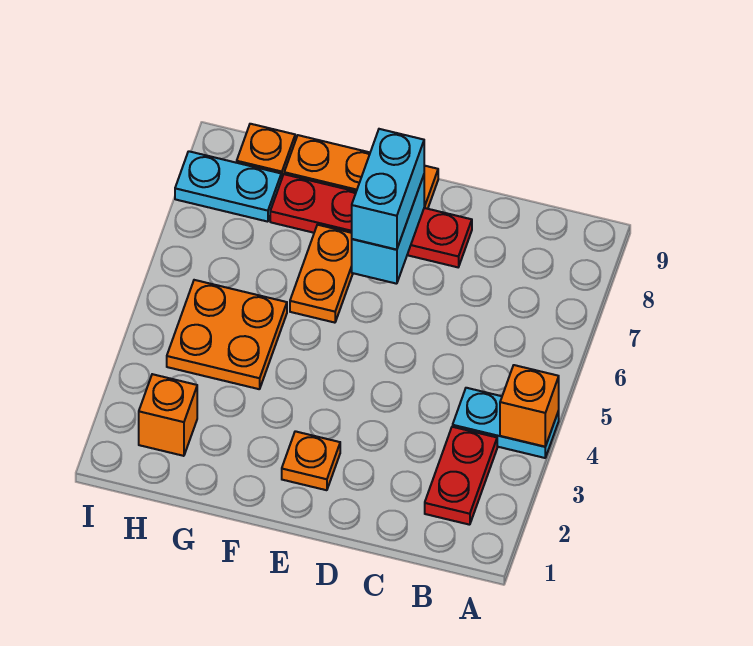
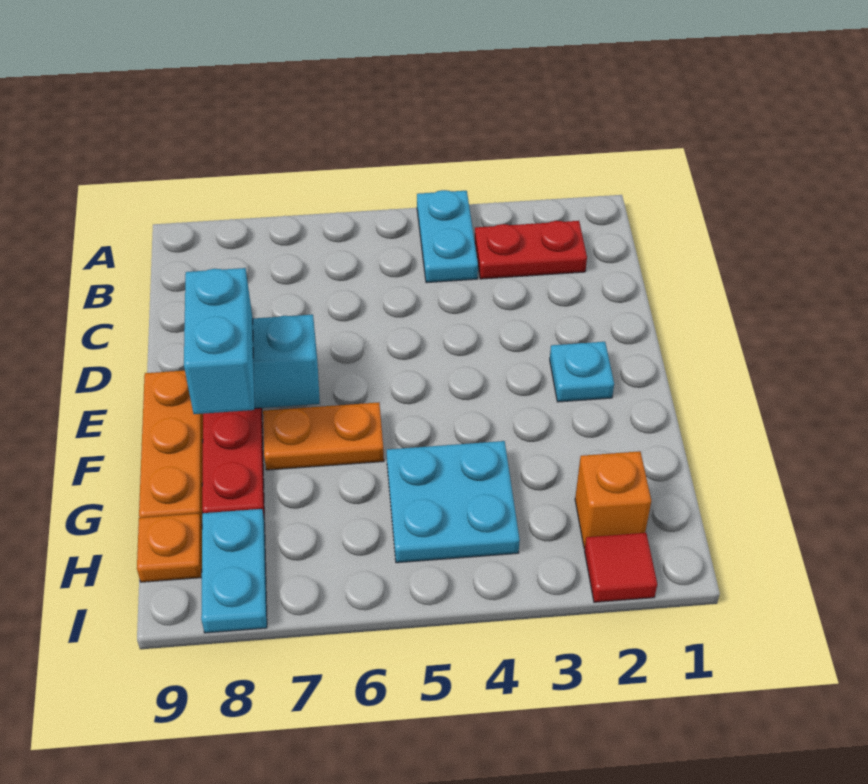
orange 1x1 brick [500,365,559,447] -> none
orange 1x1 plate [282,431,340,490] -> cyan 1x1 plate [550,342,614,402]
cyan 1x2 brick [352,129,424,250] -> cyan 1x2 brick turned to [184,268,254,414]
orange 2x2 plate [167,280,287,389] -> cyan 2x2 plate [387,441,520,563]
none -> red 1x1 tile [585,533,657,602]

